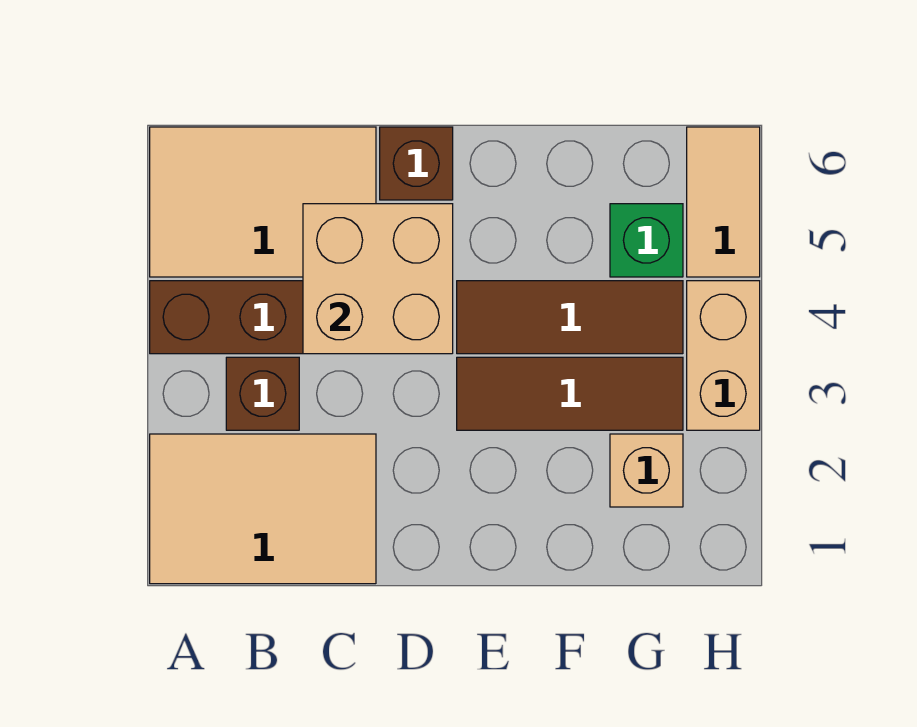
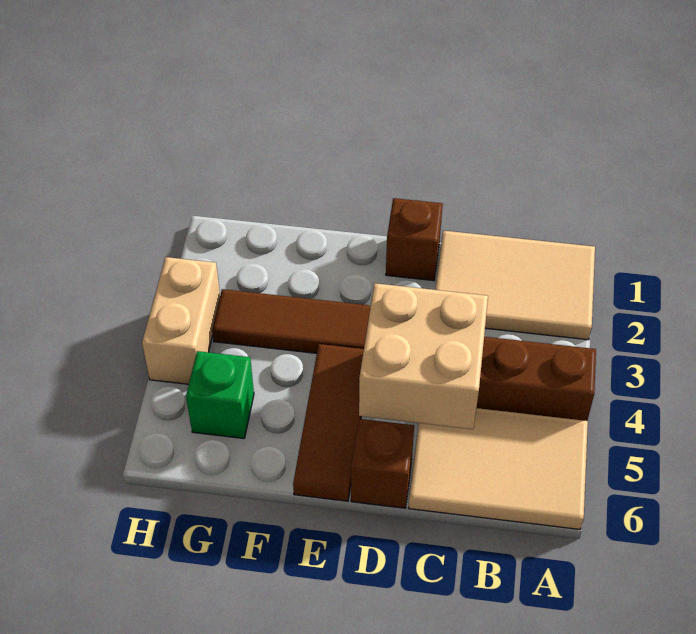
brown 1x1 brick [226,357,299,430] -> brown 1x1 brick moved to [386,198,443,281]
brown 1x3 tile [457,281,683,354] -> brown 1x3 tile turned to [293,344,364,501]
tan 1x1 brick [610,434,683,507] -> none
tan 1x2 tile [687,127,760,277] -> none

